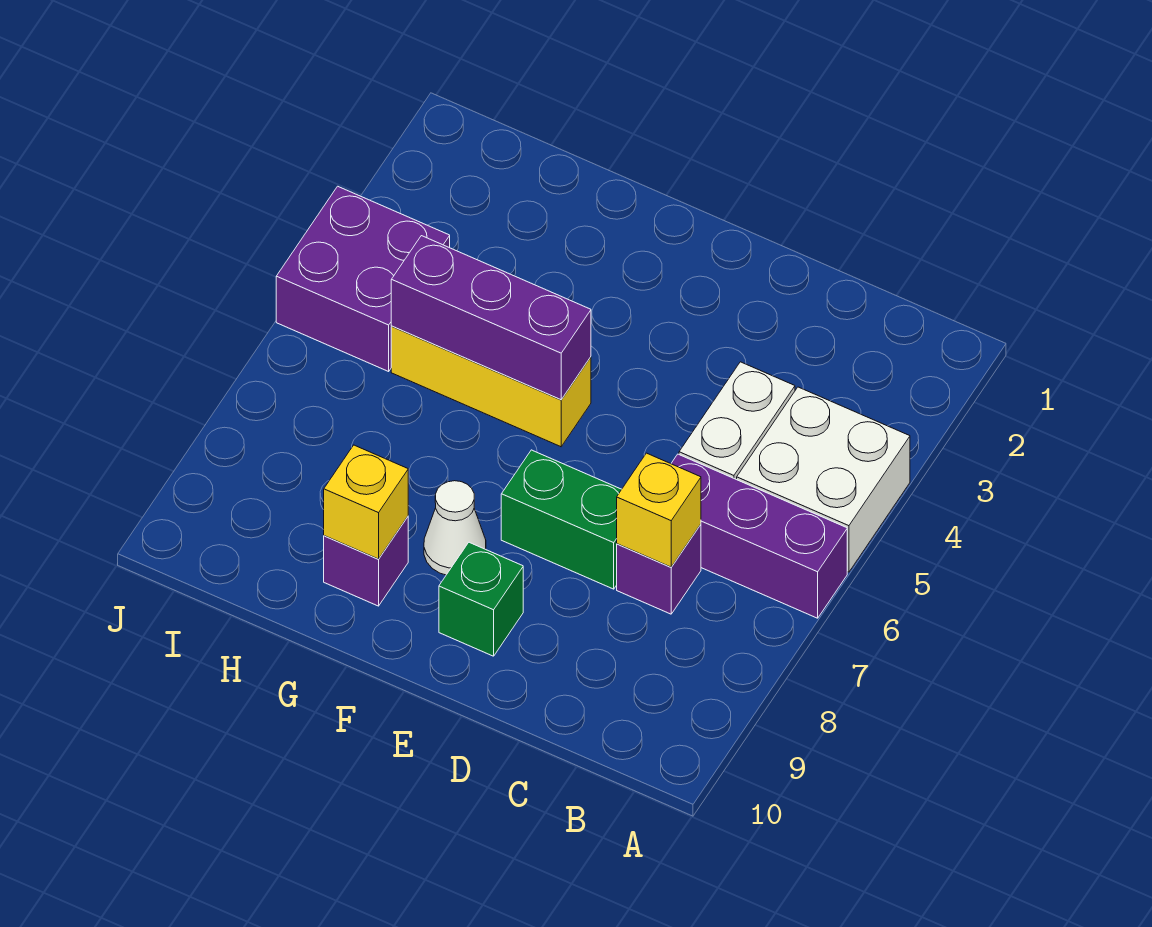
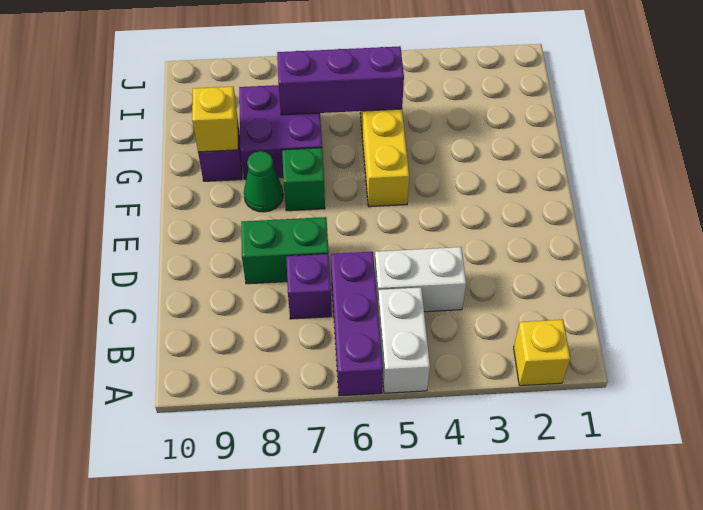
white 2x2 brick [737,387,910,572] -> white 1x2 brick [378,287,430,393]
yellow 1x1 brick [617,453,701,567] -> yellow 1x1 brick moved to [514,320,570,386]
green 1x2 brick [501,450,622,589] -> green 1x2 brick turned to [241,217,329,284]
green 1x1 brick [439,542,523,656] -> green 1x1 brick moved to [282,148,325,211]
purple 1x3 brick [391,236,591,400] -> purple 1x3 brick turned to [277,46,404,115]
white 1x1 cone [424,481,486,575] -> green 1x1 cone [244,151,283,212]
purple 2x2 brick [276,186,450,371] -> purple 2x2 brick moved to [239,85,322,179]

